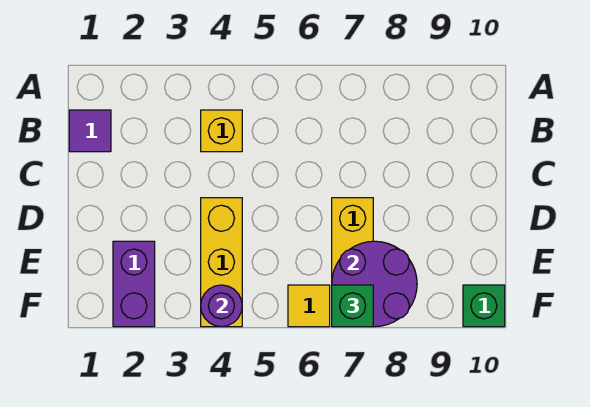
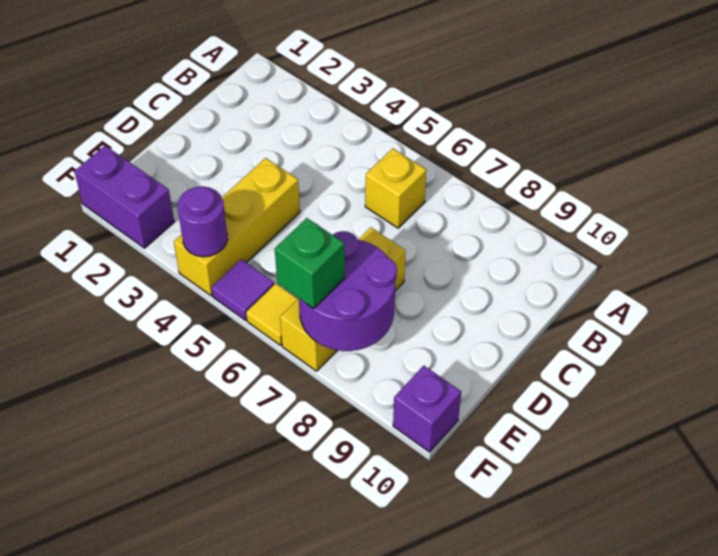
purple 1x1 tile [69,110,111,152] -> purple 1x1 tile moved to [211,260,274,320]
yellow 1x1 brick [201,110,242,152] -> yellow 1x1 brick moved to [365,148,426,228]
purple 1x2 brick [113,241,155,327] -> purple 1x2 brick turned to [74,146,174,248]
green 1x1 brick [463,285,505,327] -> purple 1x1 brick [393,366,461,452]

